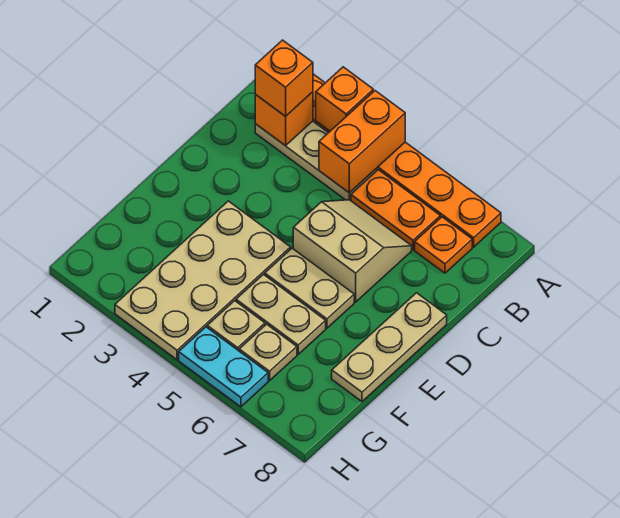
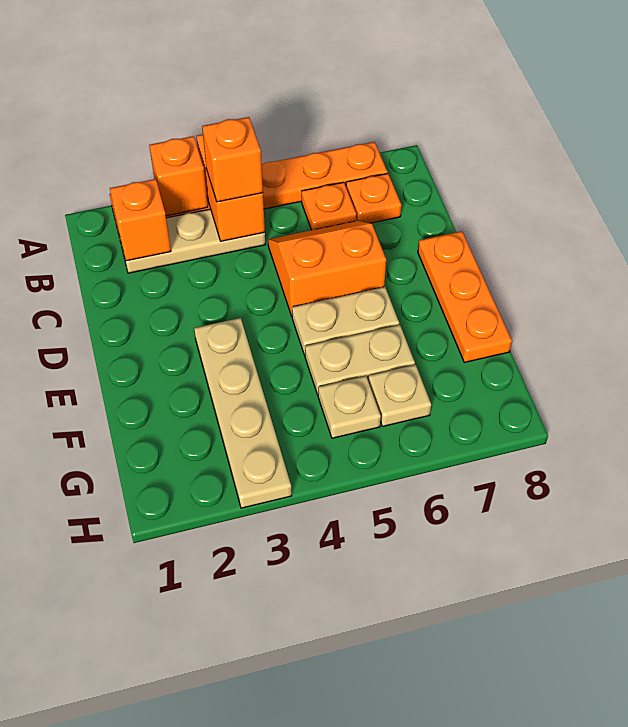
orange 1x1 brick [255,40,313,116] -> orange 1x1 brick moved to [202,117,263,202]
orange 1x2 plate [351,170,440,250] -> orange 1x1 plate [302,182,356,230]
tan 2x2 slope [293,200,412,302] -> orange 2x2 slope [268,221,386,316]
tan 1x3 plate [332,293,447,401] -> orange 1x3 plate [418,231,512,362]
tan 2x4 plate [115,201,291,360] -> tan 1x4 plate [194,318,292,508]
cyan 1x2 plate [179,327,268,407] -> none

